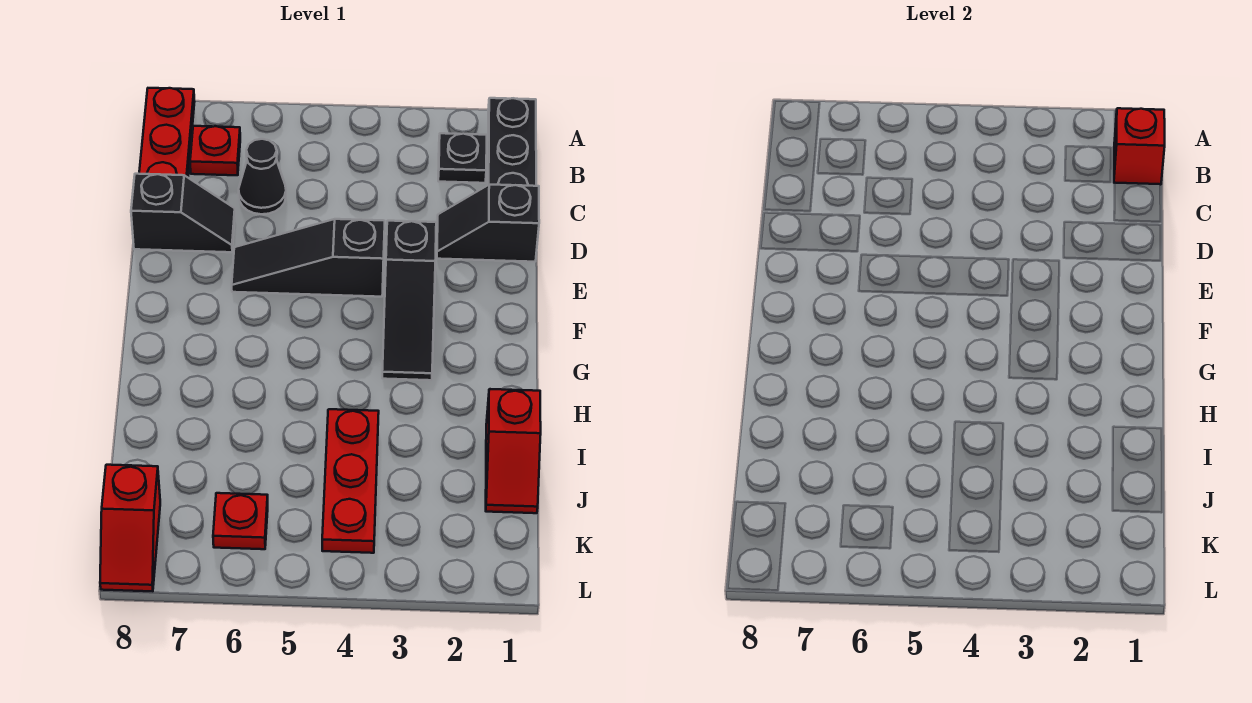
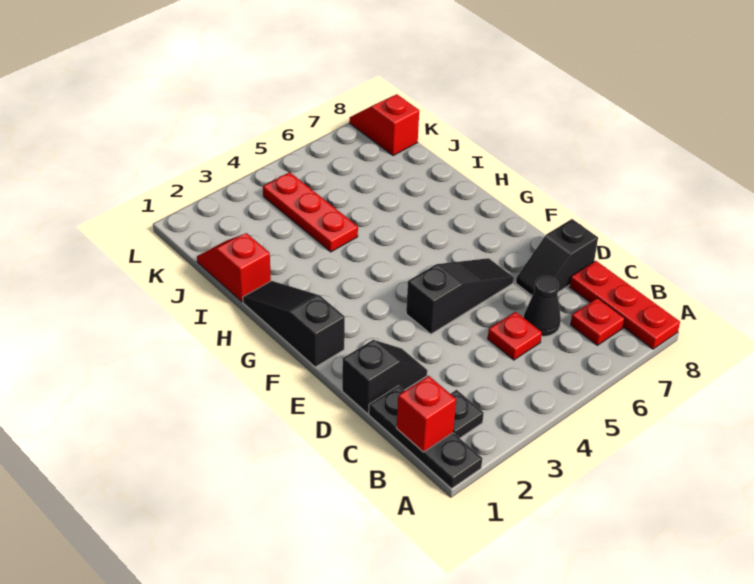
black 1x3 slope [382,221,436,380] -> black 1x3 slope moved to [243,281,345,367]
red 1x1 plate [213,493,268,549] -> red 1x1 plate moved to [488,312,542,360]

